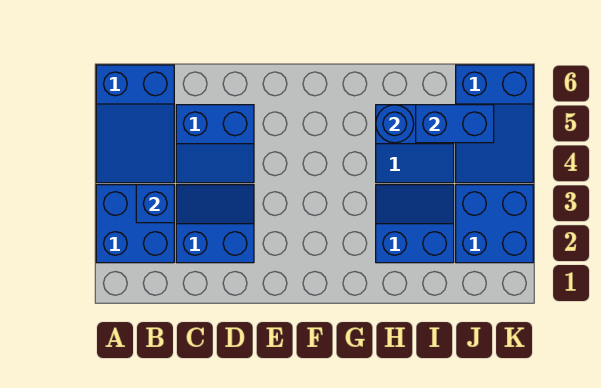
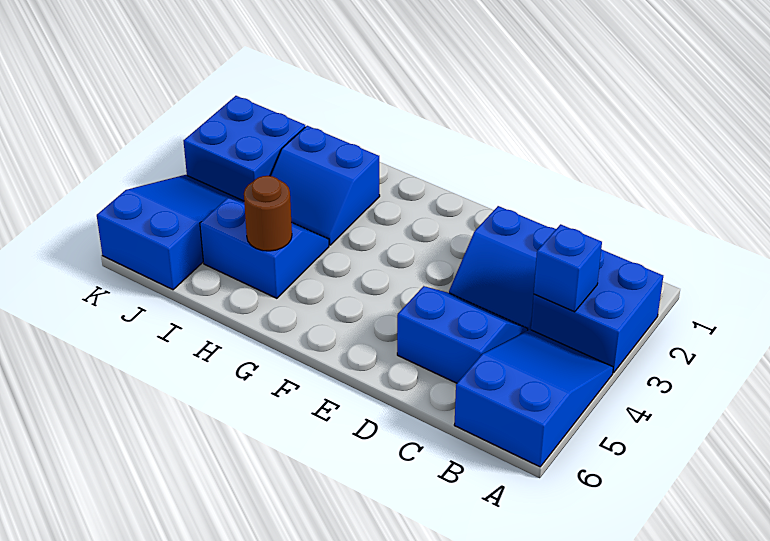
blue 1x1 round brick [376,105,414,143] -> brown 1x1 round brick [244,176,292,251]
blue 1x2 brick [416,105,494,143] -> none

